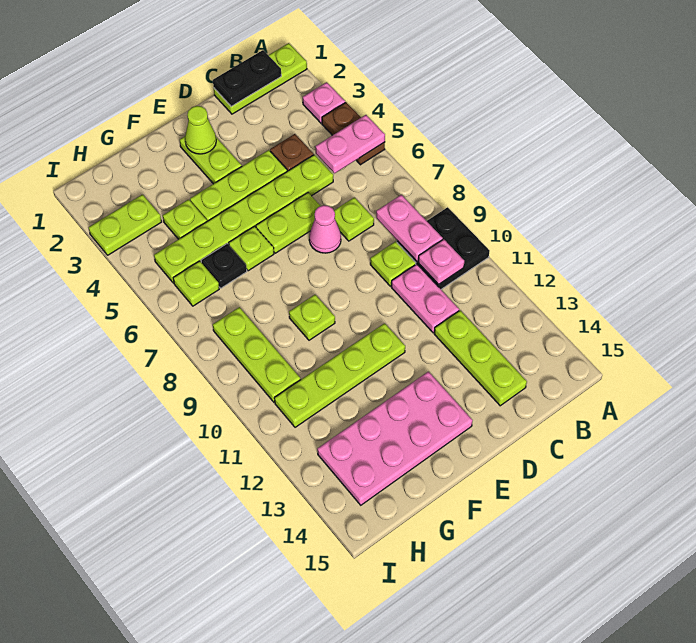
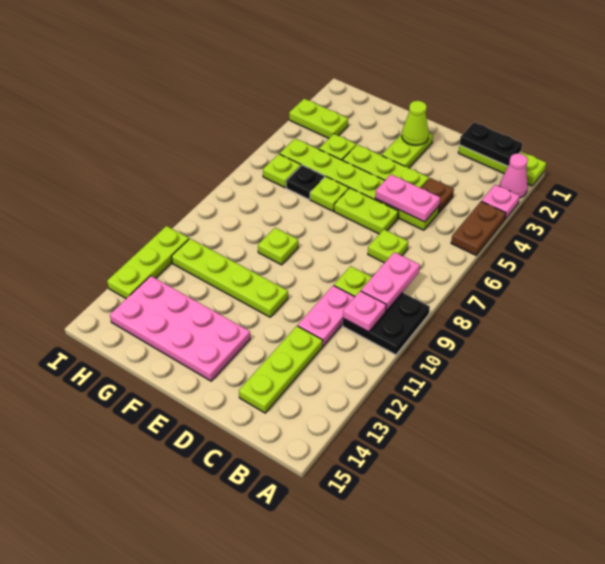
pink 1x2 plate [315,115,385,173] -> pink 1x2 plate moved to [375,175,440,222]
pink 1x1 cone [309,205,341,253] -> pink 1x1 cone moved to [500,153,528,198]
lime 1x3 plate [213,307,301,402] -> lime 1x3 plate moved to [107,226,189,299]

